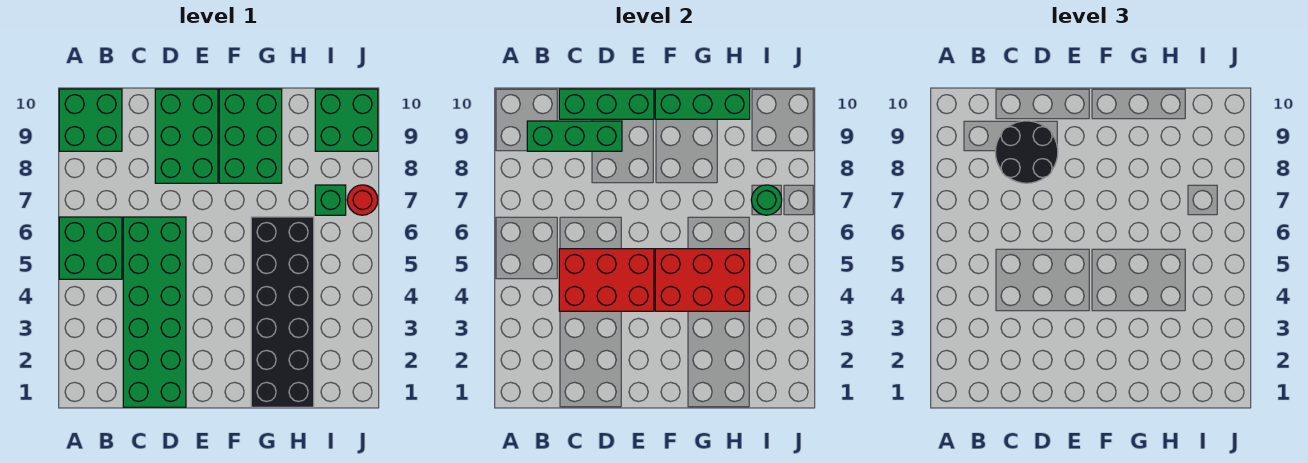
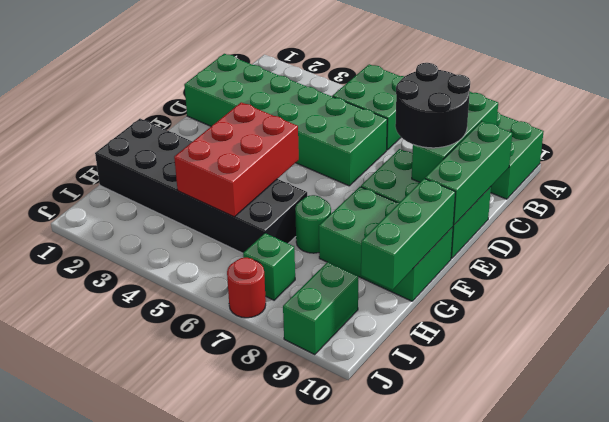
red 2x3 brick [559,249,654,311] -> none
green 1x1 round brick [751,185,782,215] -> green 1x1 round brick moved to [295,195,331,253]
green 2x2 brick [315,89,378,151] -> green 1x2 brick [283,262,358,355]

